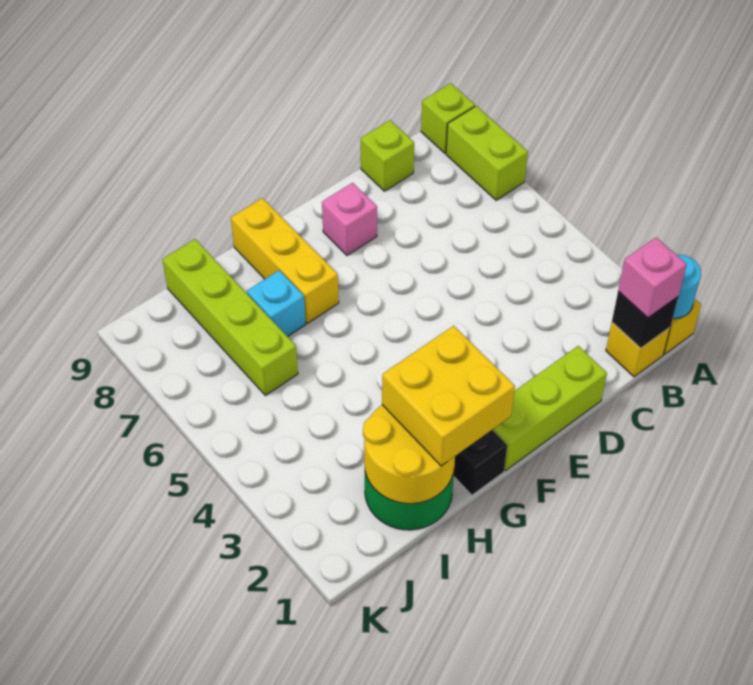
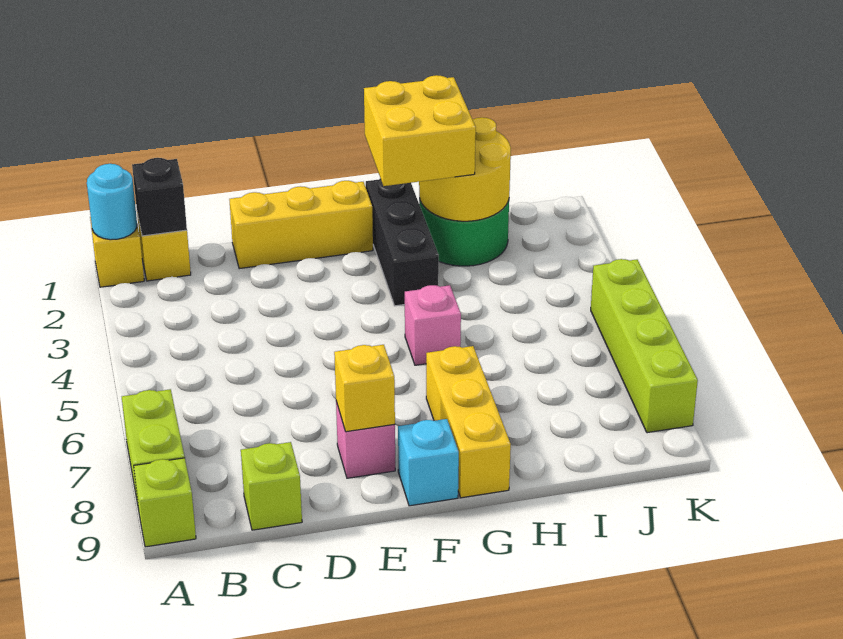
pink 1x1 brick [618,238,687,318] -> pink 1x1 brick moved to [405,285,461,365]
lime 1x3 brick [492,346,607,471] -> yellow 1x3 brick [229,181,373,269]
none -> yellow 1x1 brick [334,345,395,432]
cyan 1x1 brick [247,270,306,337] -> cyan 1x1 brick moved to [398,419,459,506]
lime 1x4 brick [162,239,298,395] -> lime 1x4 brick moved to [591,259,698,433]

